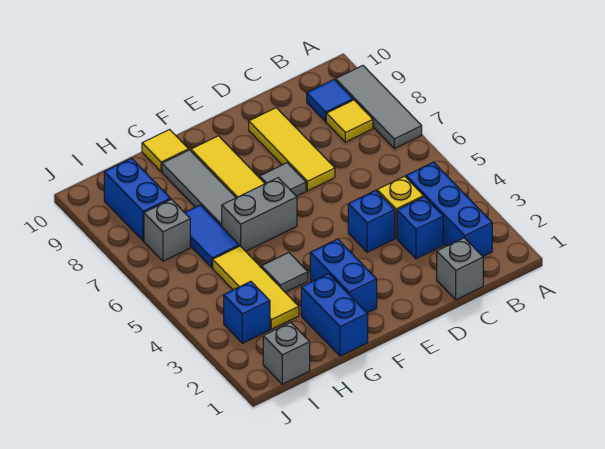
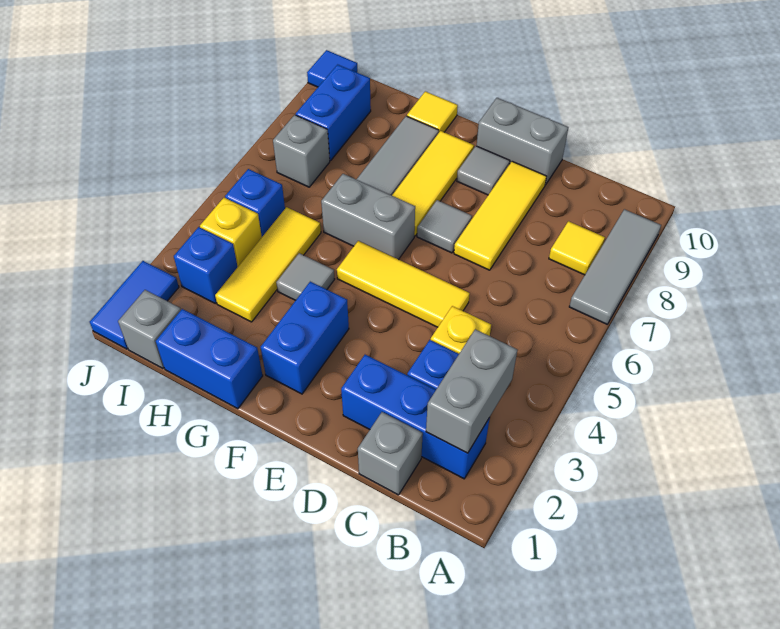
blue 1x3 brick [406,162,492,256] -> blue 1x3 brick turned to [341,355,490,479]
none -> grey 1x2 brick [426,329,517,453]
blue 1x1 tile [307,80,353,122] -> blue 1x1 tile moved to [307,50,357,87]
blue 1x1 brick [348,190,395,252] -> blue 1x1 brick moved to [225,169,285,237]
none -> yellow 1x3 tile [337,241,470,327]
none -> grey 1x2 brick [477,98,568,185]
none -> grey 1x1 tile [457,146,510,195]
blue 1x2 brick [301,274,368,356] -> blue 1x2 brick turned to [156,309,263,409]
blue 1x2 tile [185,205,239,268] -> blue 1x2 tile moved to [90,261,179,349]
none -> yellow 1x1 brick [200,198,262,266]

